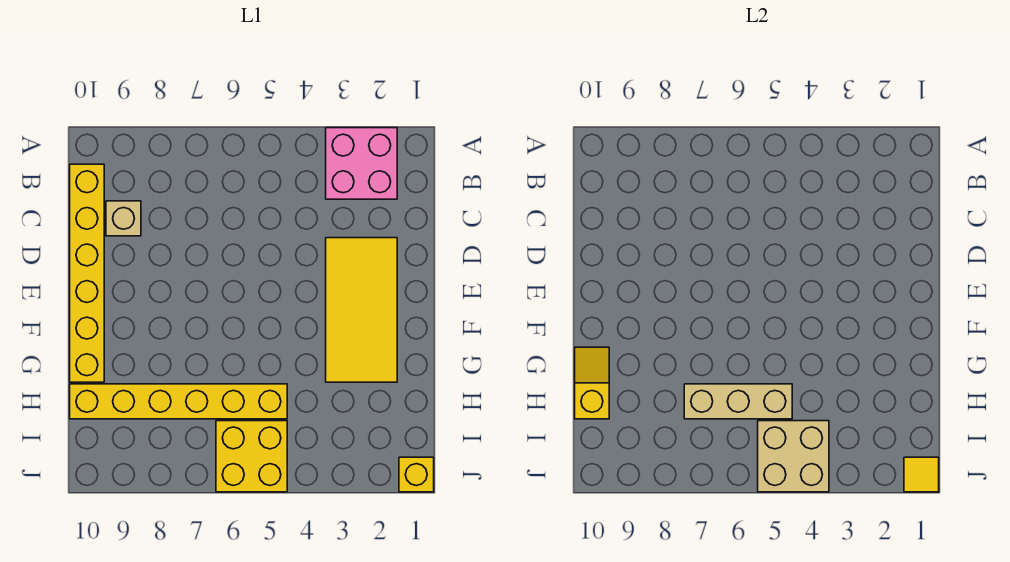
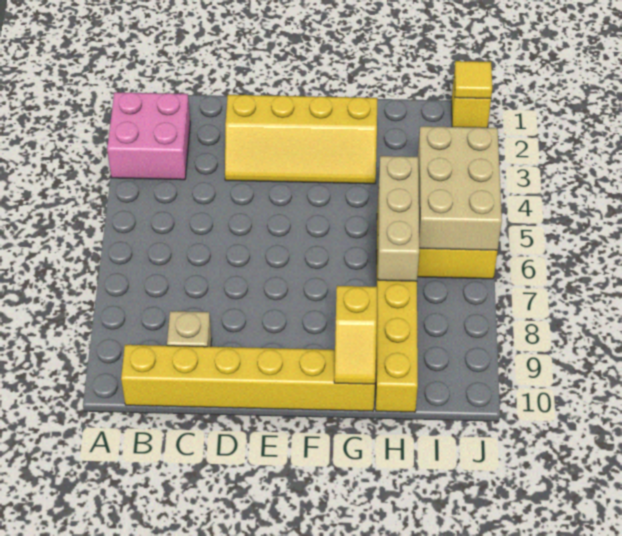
yellow 2x4 tile [326,238,397,382] -> yellow 2x4 slope [225,95,377,184]
yellow 1x2 slope [575,347,609,419] -> yellow 1x2 slope turned to [334,286,377,384]
tan 2x2 brick [758,421,829,492] -> tan 2x3 brick [418,126,502,250]

